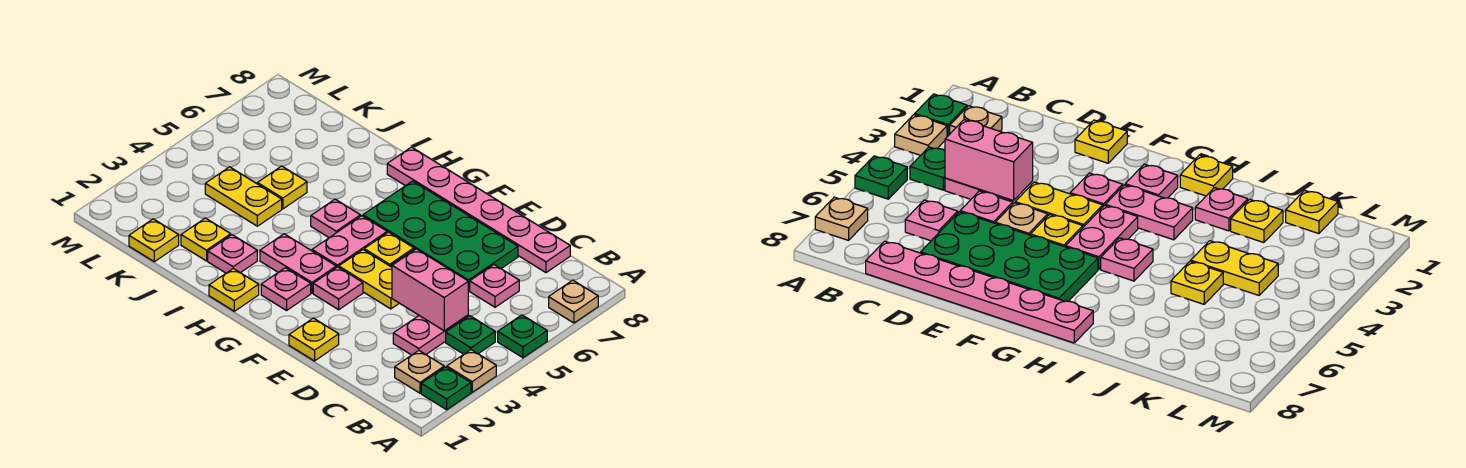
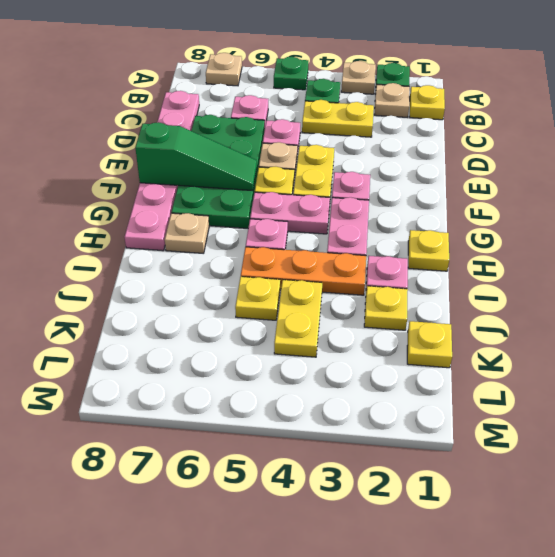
pink 1x2 plate [393,315,468,355] -> yellow 1x2 plate [302,100,374,137]
pink 1x2 brick [392,249,468,331] -> none
yellow 1x1 plate [289,318,339,361] -> yellow 1x1 plate moved to [410,85,445,120]
none -> green 1x3 slope [135,122,257,191]
pink 1x1 plate [261,268,311,310] -> none
none -> tan 1x1 plate [165,213,209,253]
none -> orange 1x3 plate [241,247,366,295]

